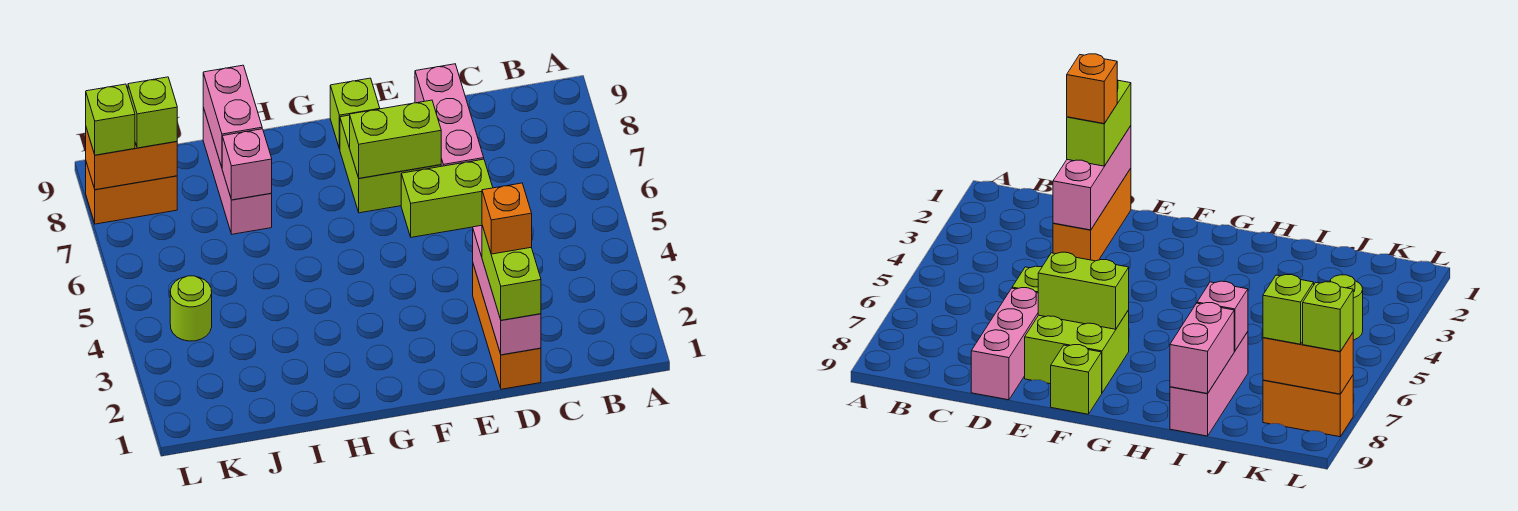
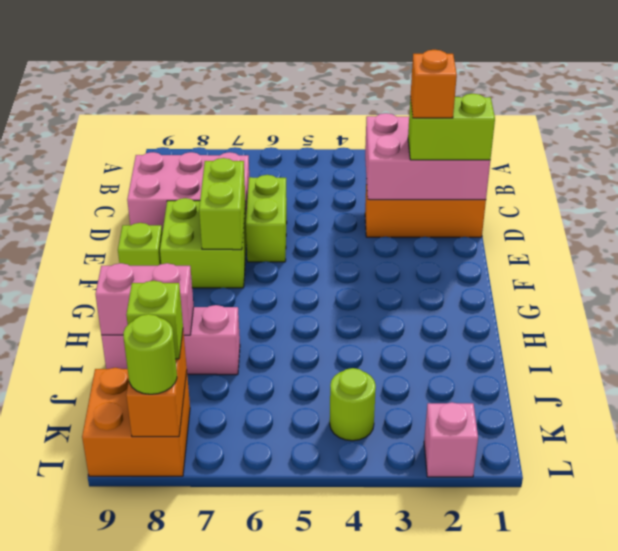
pink 1x3 brick [473,225,541,355] -> pink 2x3 brick [365,113,490,200]
pink 1x3 brick [415,64,484,166] -> pink 2x3 brick [127,152,249,232]
pink 1x1 brick [222,129,272,200] -> pink 1x1 brick moved to [424,402,478,477]
orange 1x2 brick [86,163,177,224] -> orange 2x2 brick [82,368,190,476]
lime 1x1 brick [86,84,135,155] -> lime 1x1 round brick [123,314,177,394]

